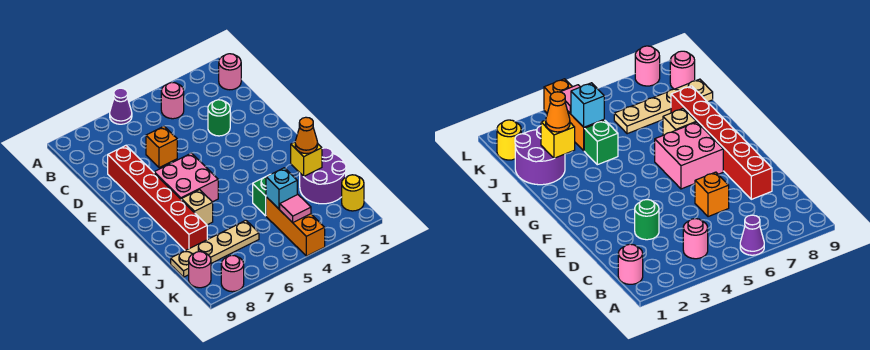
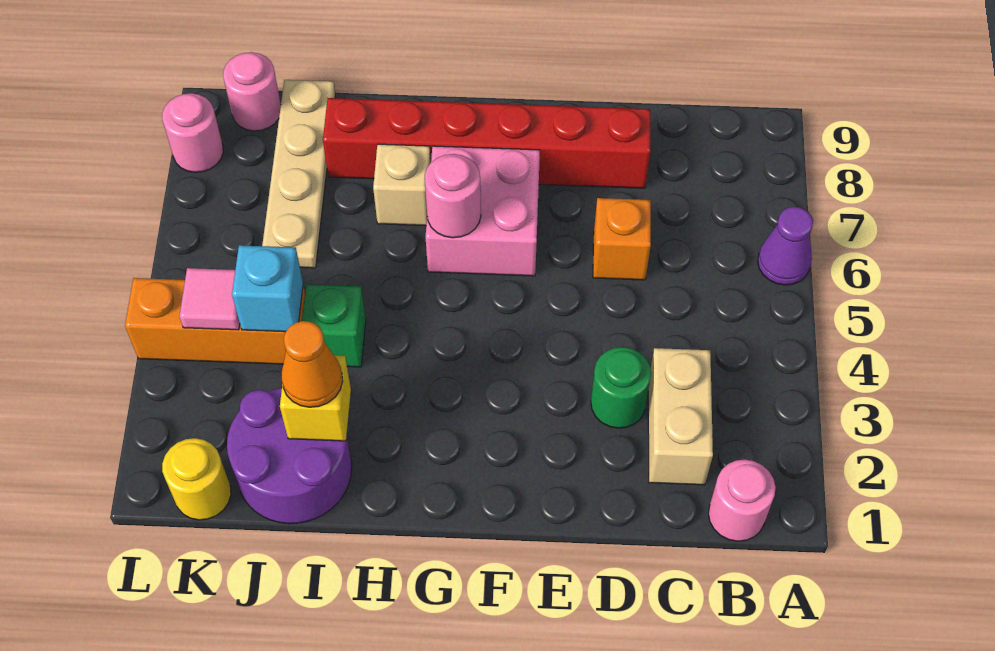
pink 1x1 round brick [161,83,184,119] -> pink 1x1 round brick moved to [425,154,481,238]
none -> tan 1x2 brick [648,348,713,485]

